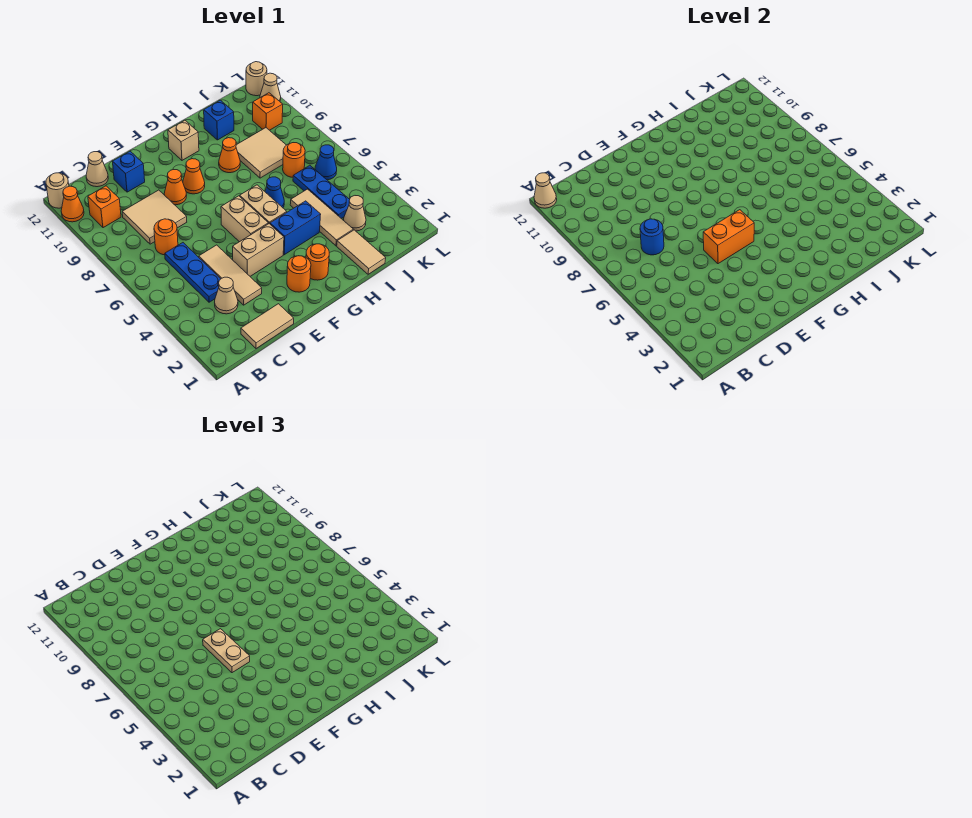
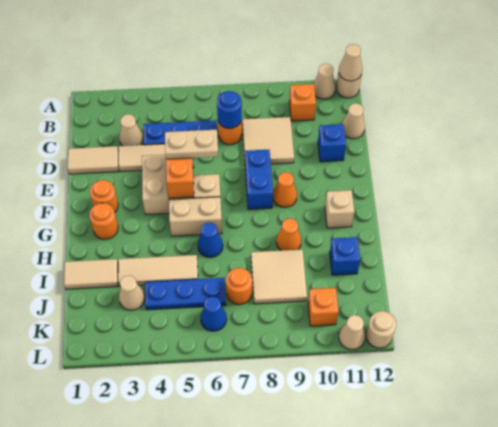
orange 1x1 cone [61,186,84,222] -> tan 1x1 cone [313,64,336,99]
tan 1x2 tile [241,304,294,349] -> tan 1x2 tile turned to [68,146,119,174]
orange 1x1 cone [164,170,187,205] -> none
blue 1x2 brick [270,201,321,255] -> blue 1x2 brick moved to [245,150,273,209]

